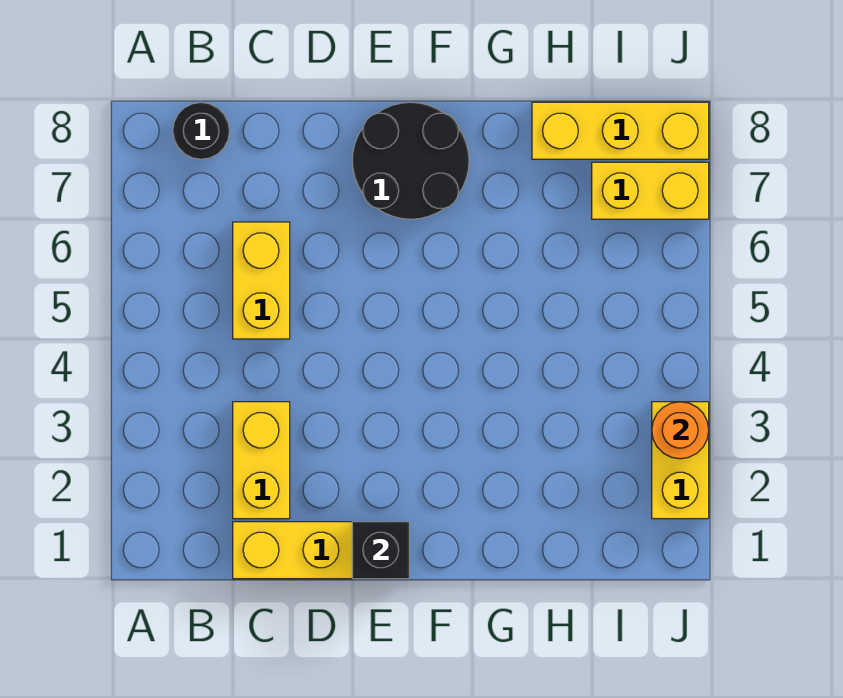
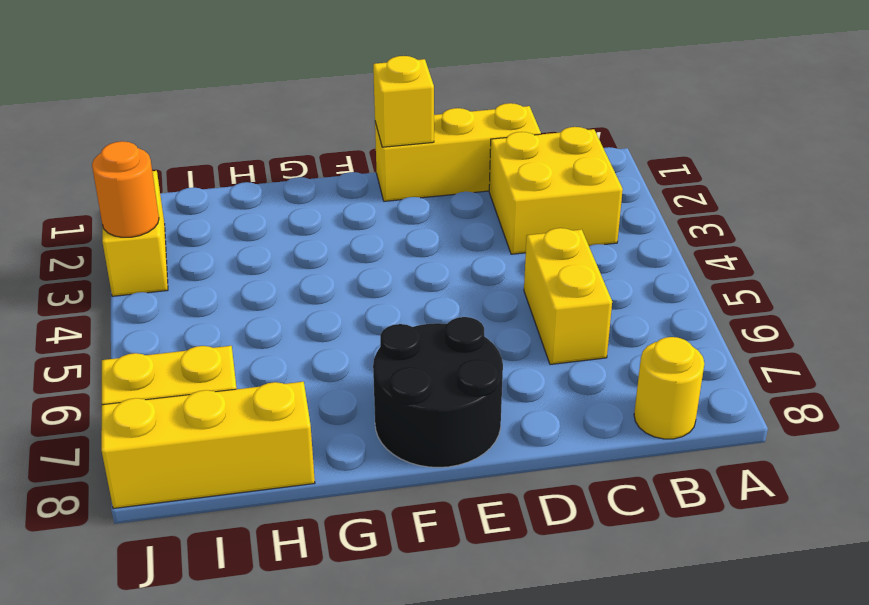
black 1x1 round brick [173,102,230,159] -> yellow 1x1 round brick [634,337,704,439]
yellow 1x2 brick [233,402,290,519] -> yellow 2x2 brick [489,127,623,254]
black 1x1 brick [352,522,409,579] -> yellow 1x1 brick [373,56,434,147]

